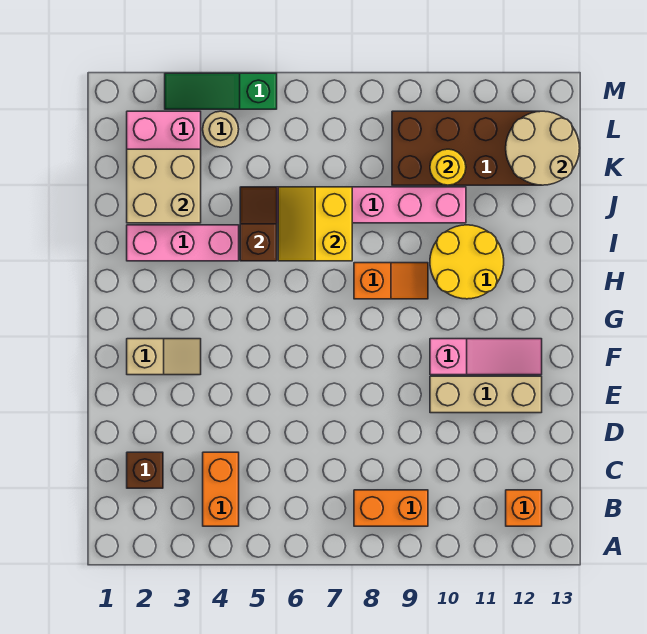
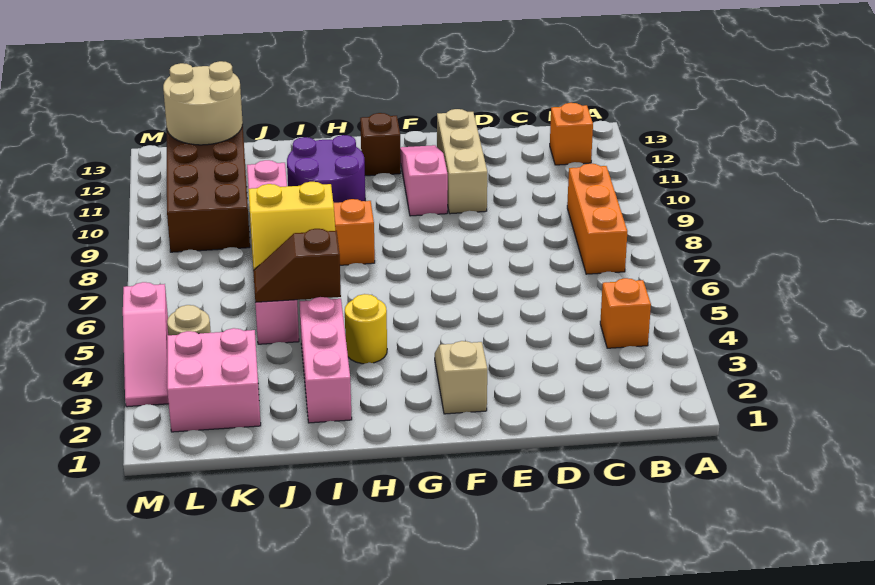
orange 1x2 brick [203,452,239,526] -> orange 1x1 brick [600,278,651,348]
orange 1x2 brick [354,490,428,526] -> orange 1x3 brick [567,163,627,274]
brown 1x1 brick [127,452,163,488] -> brown 1x1 brick moved to [360,113,401,176]
yellow 2x2 round brick [430,225,504,299] -> purple 2x2 round brick [287,135,365,203]
tan 2x2 brick [127,149,201,223] -> none
yellow 1x1 round brick [430,149,466,185] -> yellow 1x1 round brick moved to [345,294,387,364]
green 1x3 slope [165,73,277,109] -> pink 1x3 slope [123,282,169,407]

